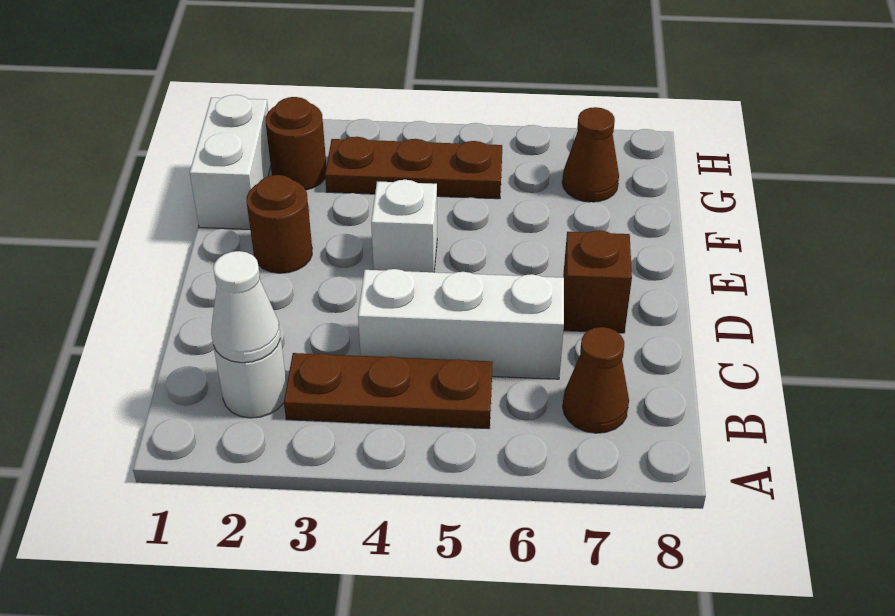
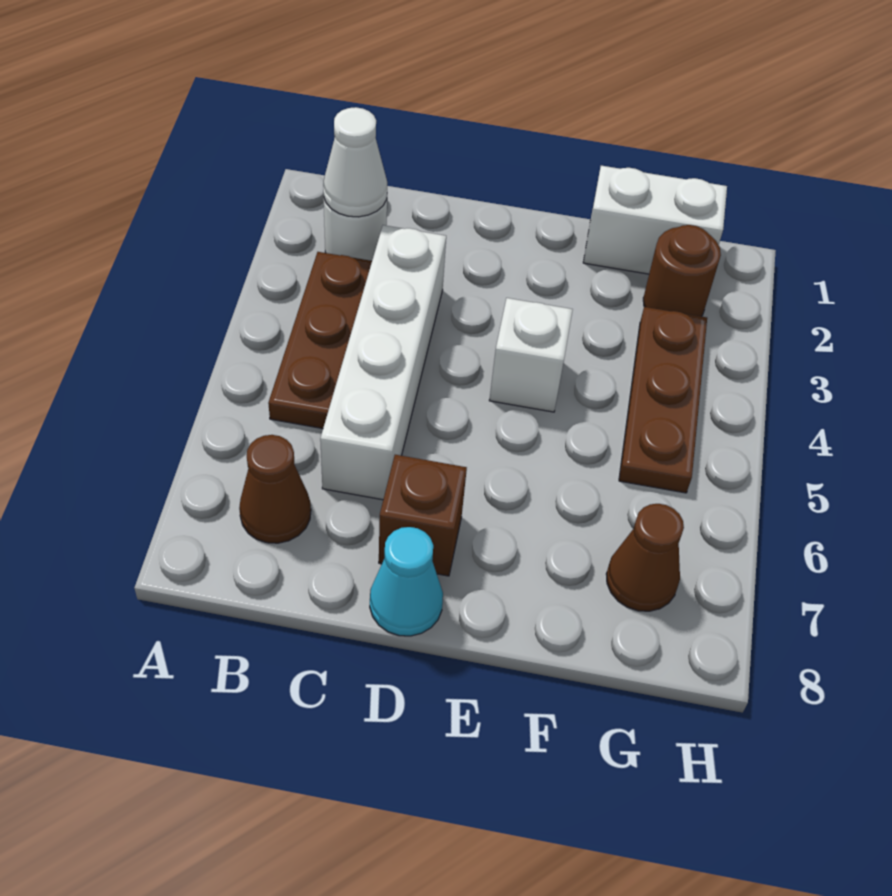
white 1x3 brick [358,269,564,379] -> white 1x4 brick [320,225,446,500]
none -> cyan 1x1 cone [370,527,443,636]
brown 1x1 round brick [247,175,312,273] -> none

